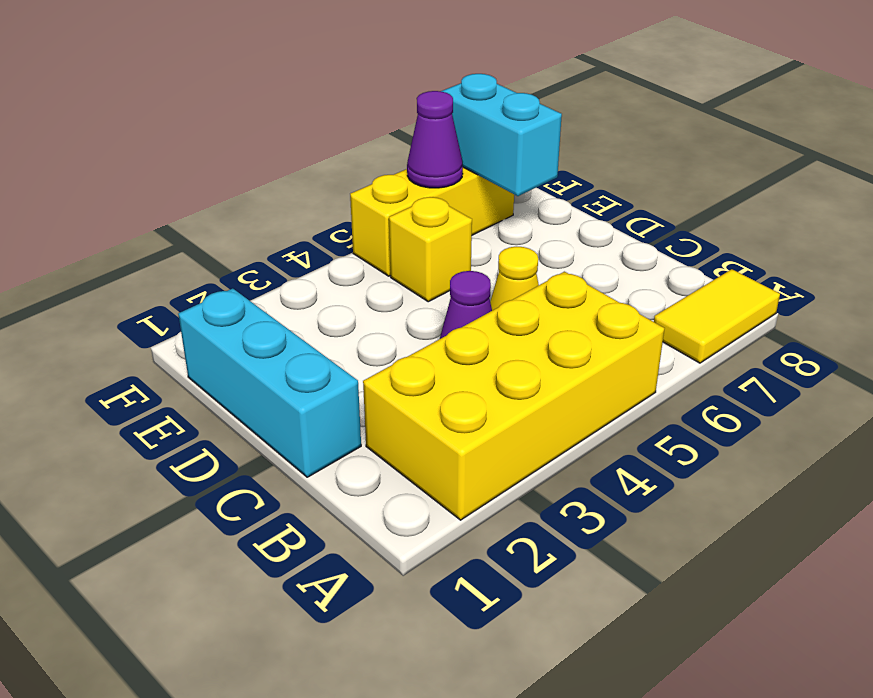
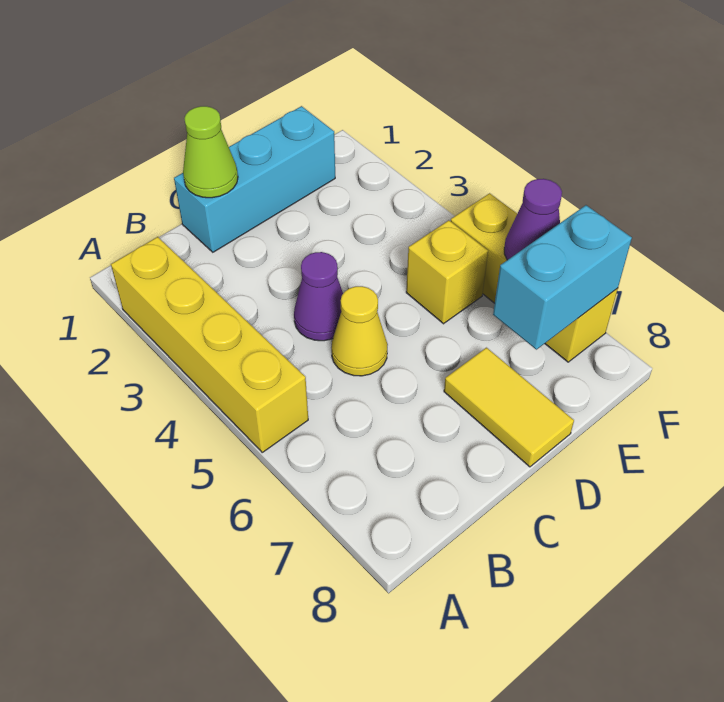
yellow 2x4 brick [363,272,664,520] -> yellow 1x4 brick [111,237,308,452]
yellow 1x2 tile [654,269,780,363] -> yellow 1x2 tile moved to [444,348,574,467]
none -> lime 1x1 cone [183,106,238,198]

